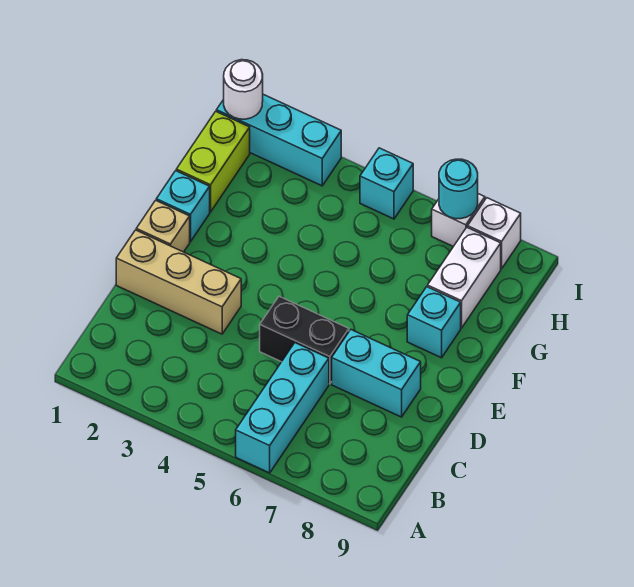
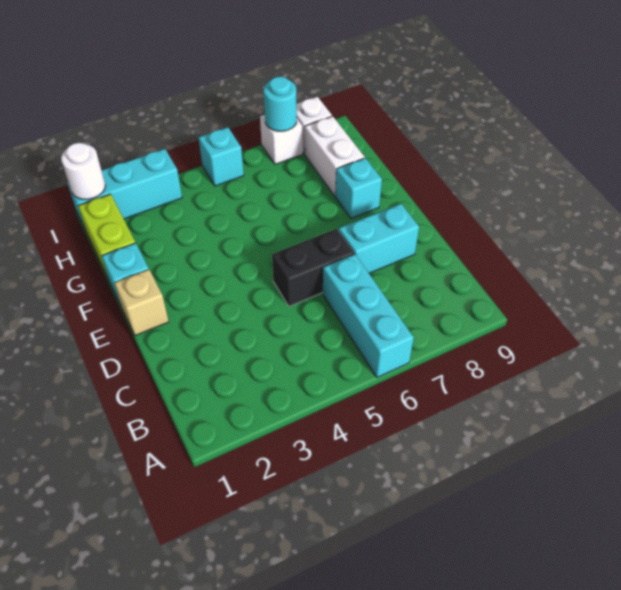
tan 1x3 brick [116,230,241,334] -> none

